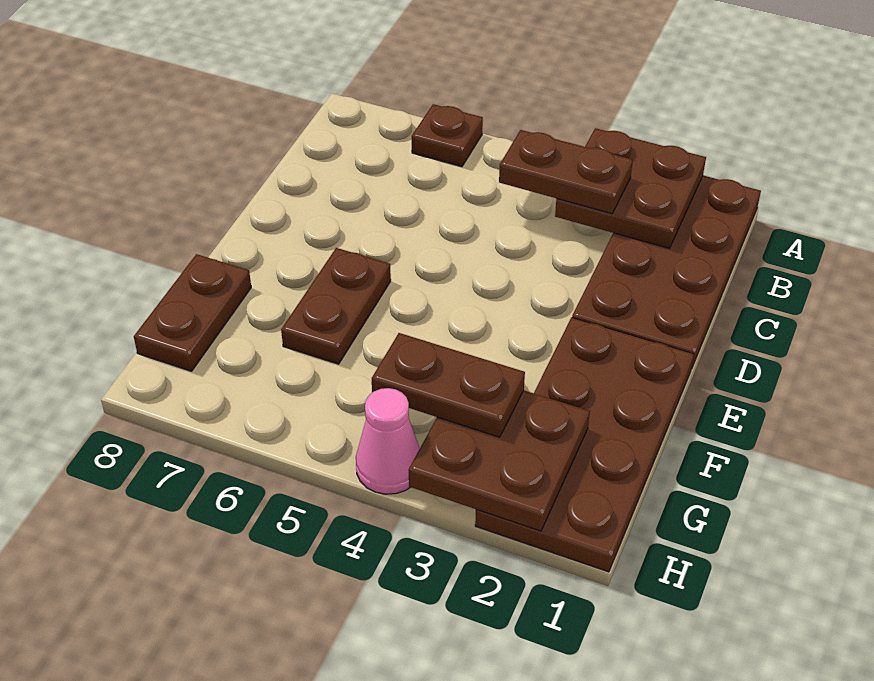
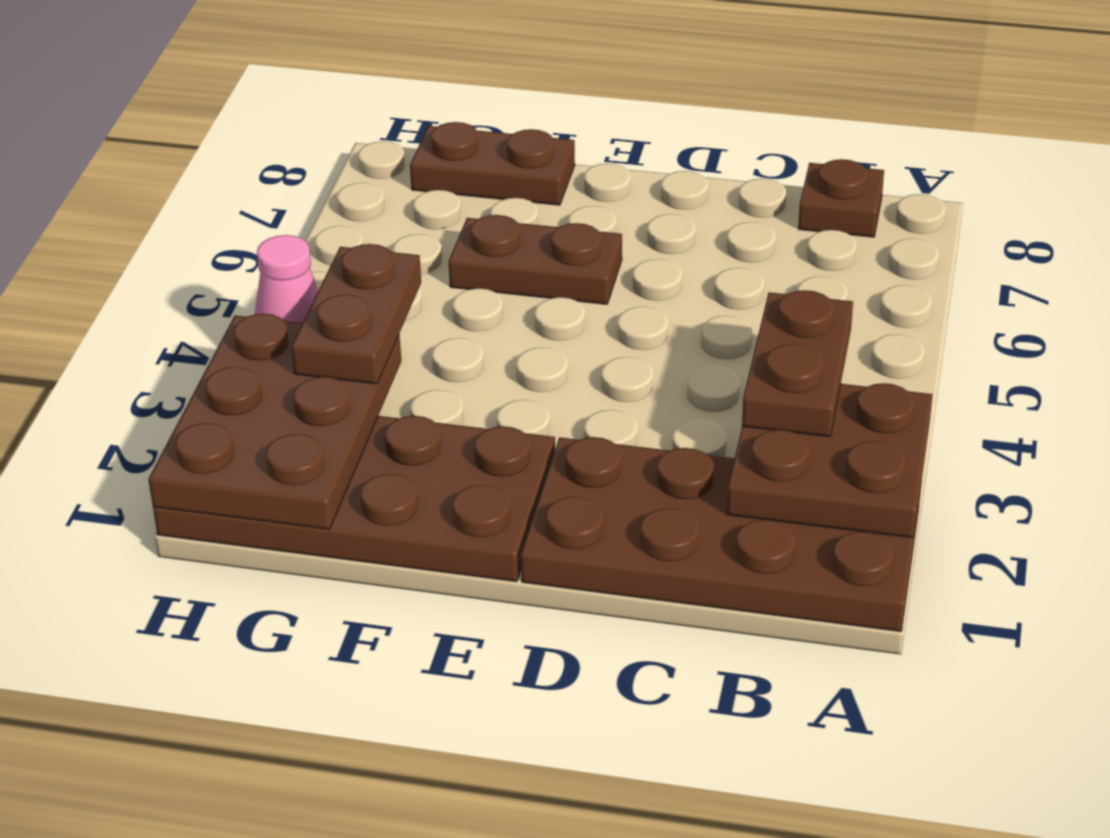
brown 1x1 plate [412,104,483,167] -> brown 1x1 plate moved to [798,159,884,237]
brown 2x2 plate [409,390,590,531] -> brown 2x3 plate [148,314,401,529]

